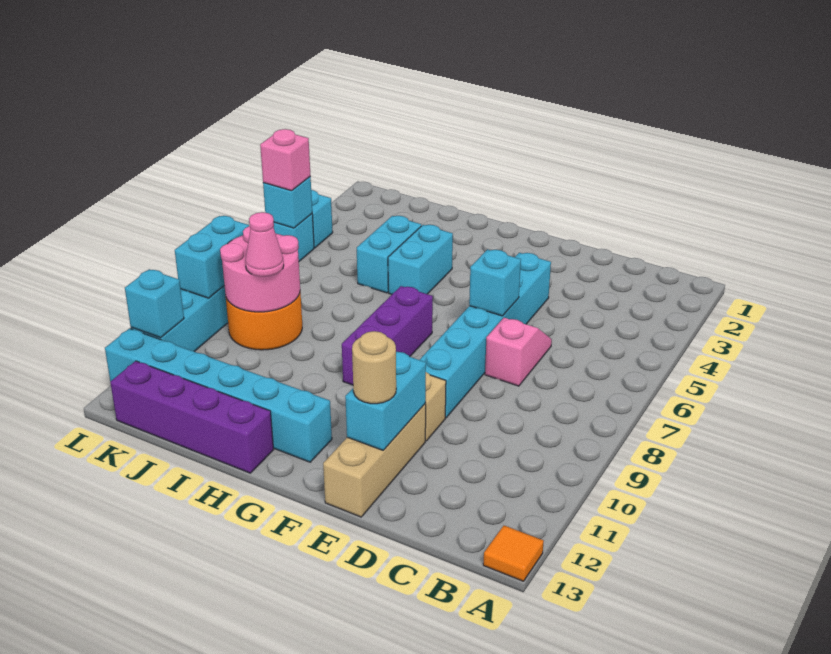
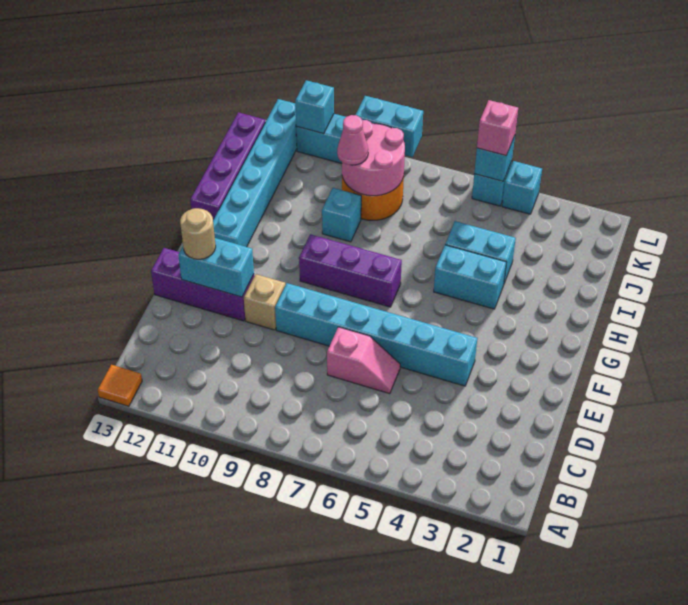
cyan 1x1 brick [469,249,521,316] -> cyan 1x1 brick moved to [322,188,361,242]
tan 1x3 brick [323,404,426,517] -> purple 1x3 brick [151,248,254,321]

